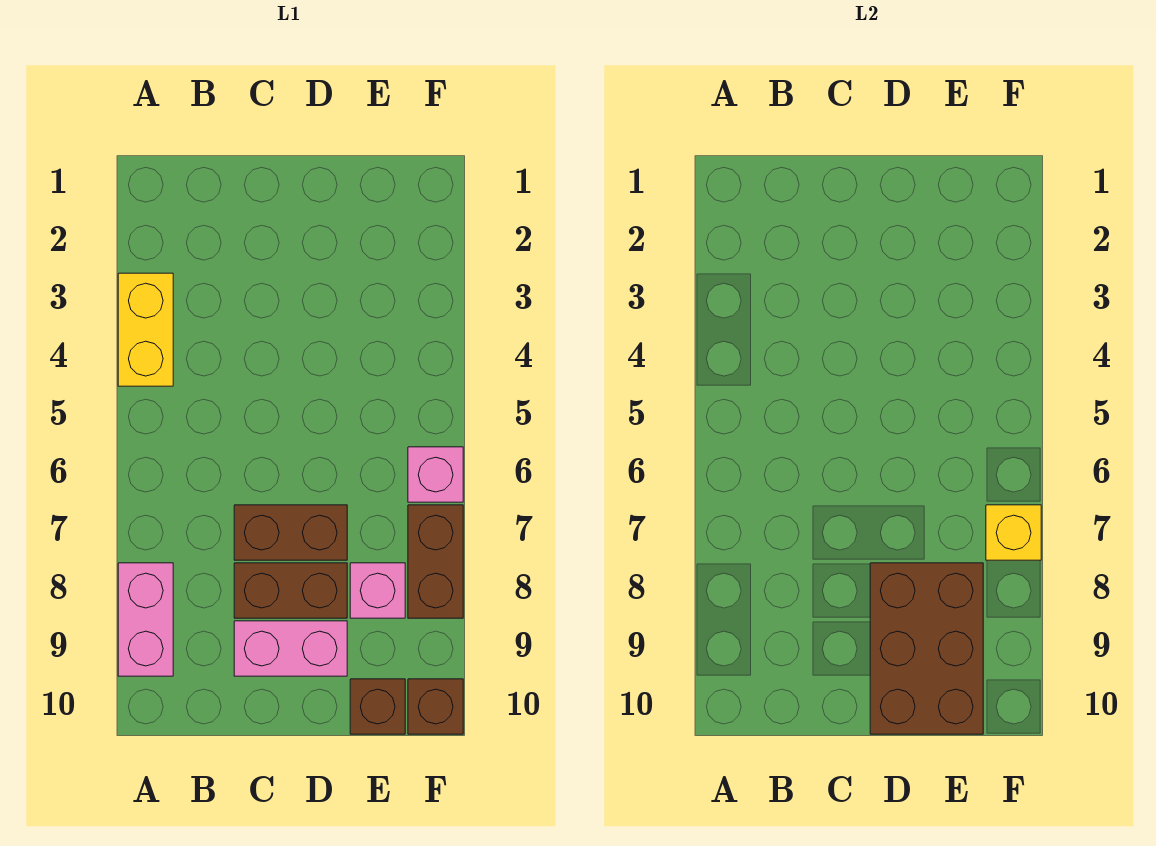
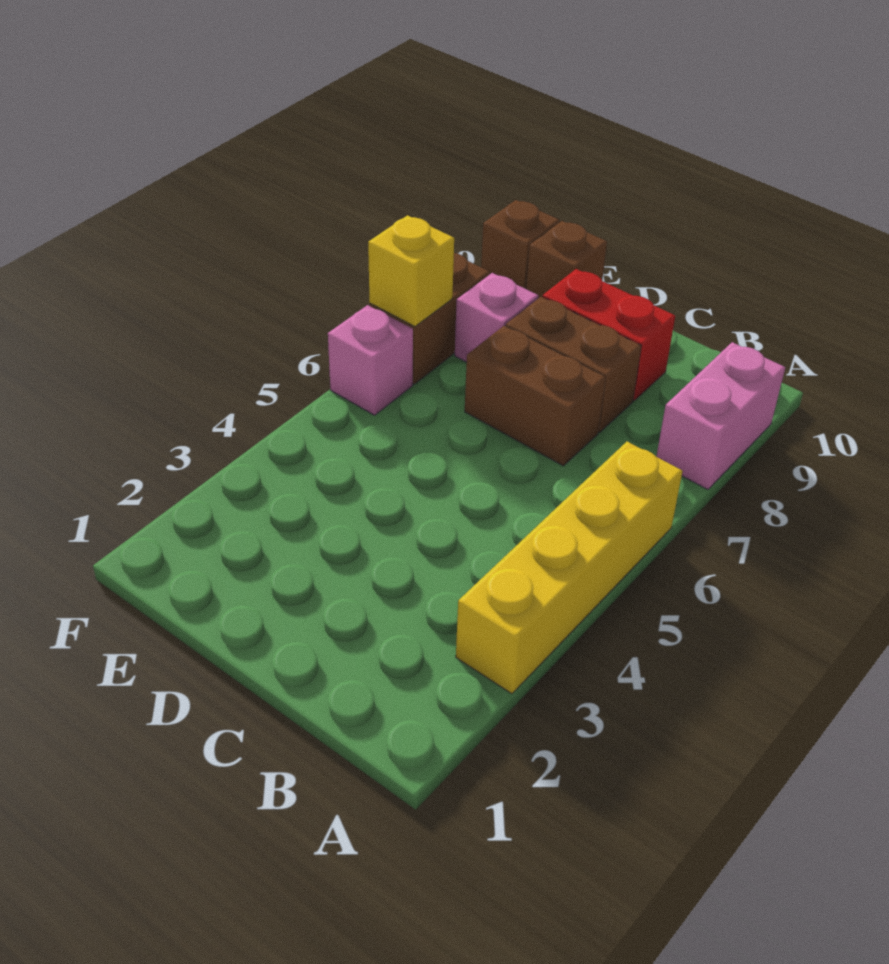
yellow 1x2 brick [118,273,173,386] -> yellow 1x4 brick [456,442,683,694]
pink 1x2 brick [234,621,347,676] -> red 1x2 brick [542,269,675,400]
brown 2x3 brick [870,563,983,734] -> none

